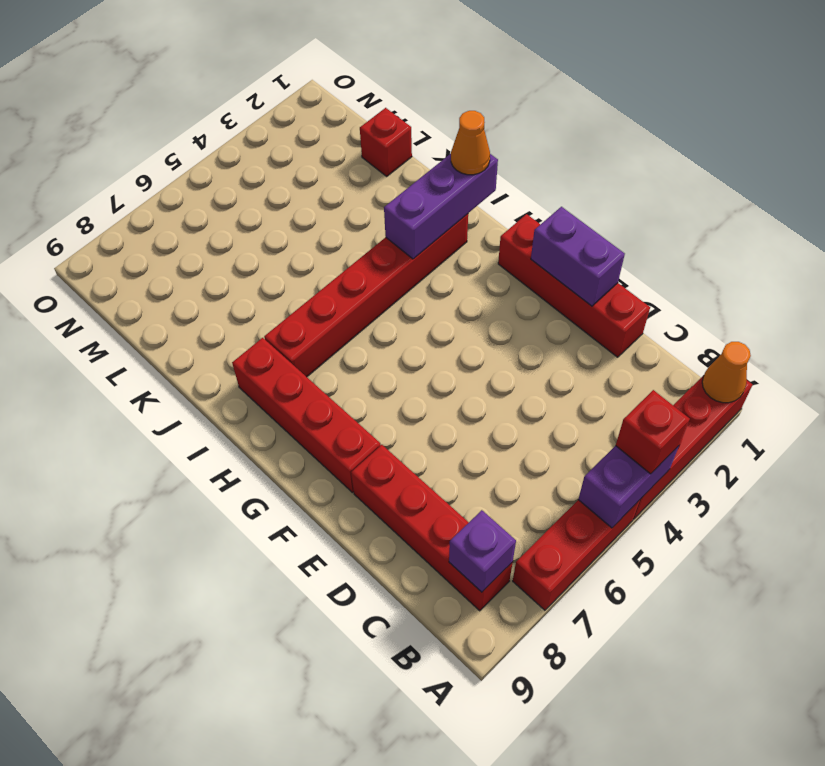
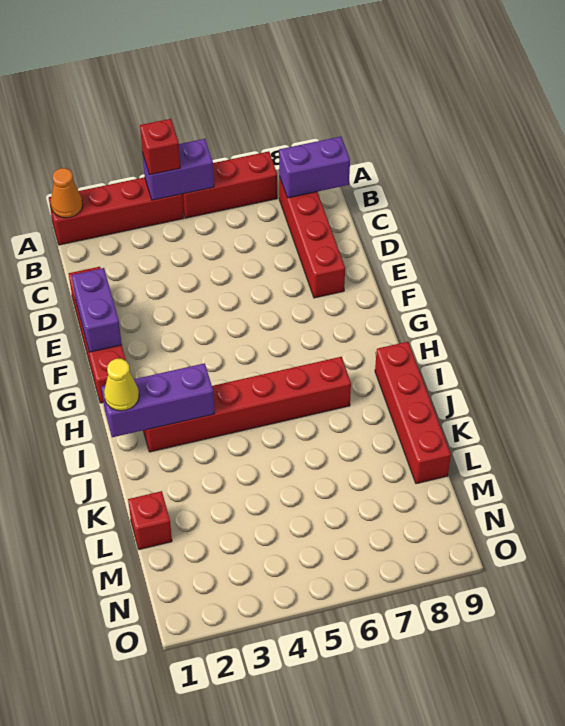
purple 1x1 brick [449,510,516,592] -> purple 1x2 brick [279,137,350,198]
red 1x4 brick [232,338,381,493] -> red 1x4 brick moved to [375,342,451,484]
orange 1x1 cone [451,111,490,175] -> yellow 1x1 cone [104,359,139,411]

